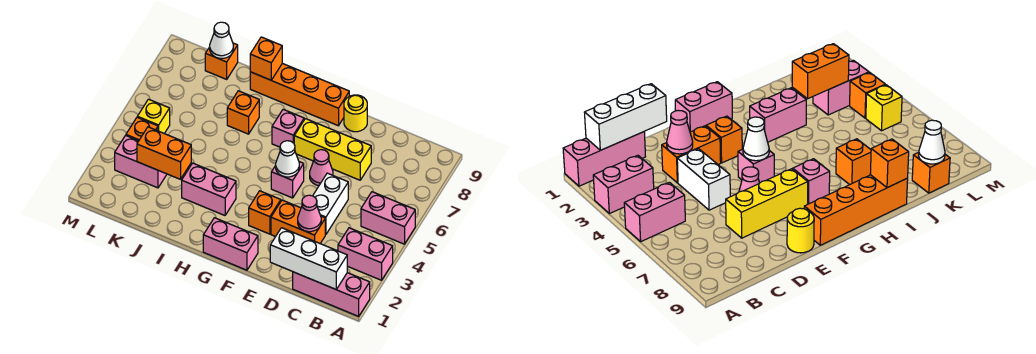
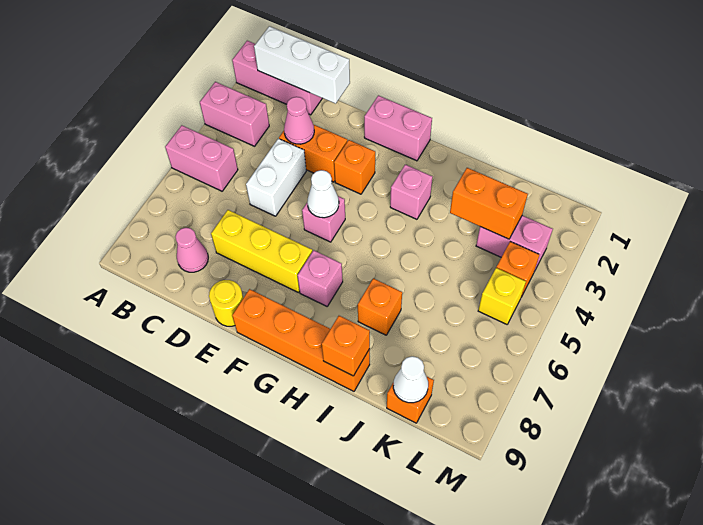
pink 1x1 cone [310,150,333,186] -> pink 1x1 cone moved to [175,228,208,272]
pink 1x2 brick [182,163,236,215] -> pink 1x1 brick [390,165,432,219]

